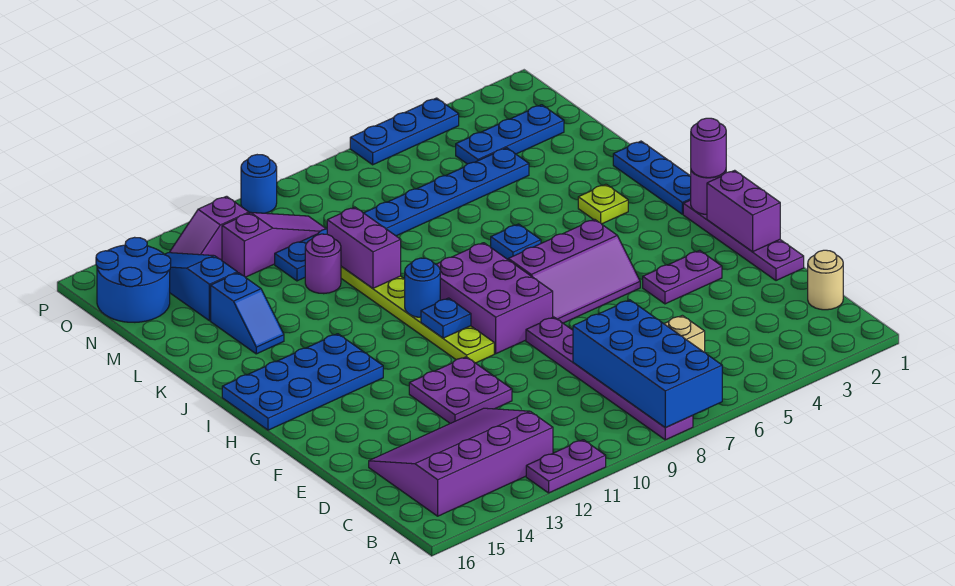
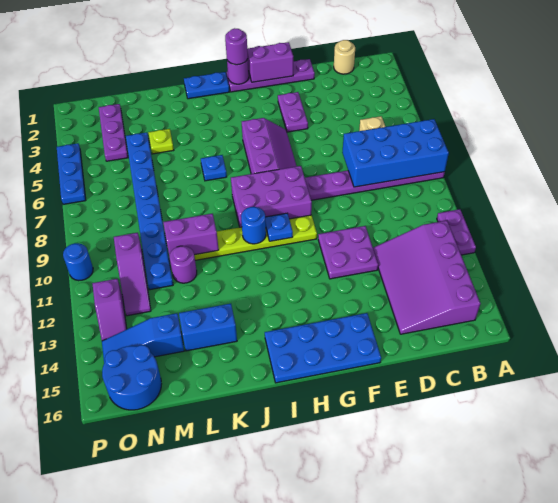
blue 2x4 plate [222,334,383,430] -> blue 2x4 plate turned to [265,313,381,383]
blue 1x3 plate [613,141,691,214] -> blue 1x2 plate [184,72,230,99]
lime 1x1 plate [578,184,628,224] -> lime 1x1 plate moved to [148,129,174,154]
blue 1x2 slope [211,273,284,354] -> blue 1x2 brick [179,304,237,351]
blue 1x3 plate [456,105,564,164] -> purple 1x3 plate [99,104,128,161]
purple 1x3 slope [222,213,326,277] -> purple 1x3 slope turned to [114,233,151,316]

